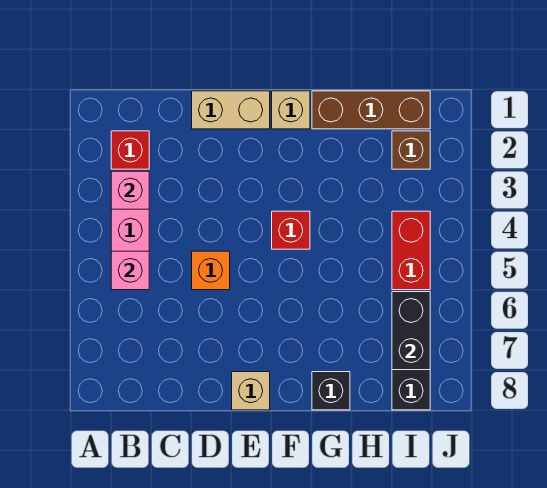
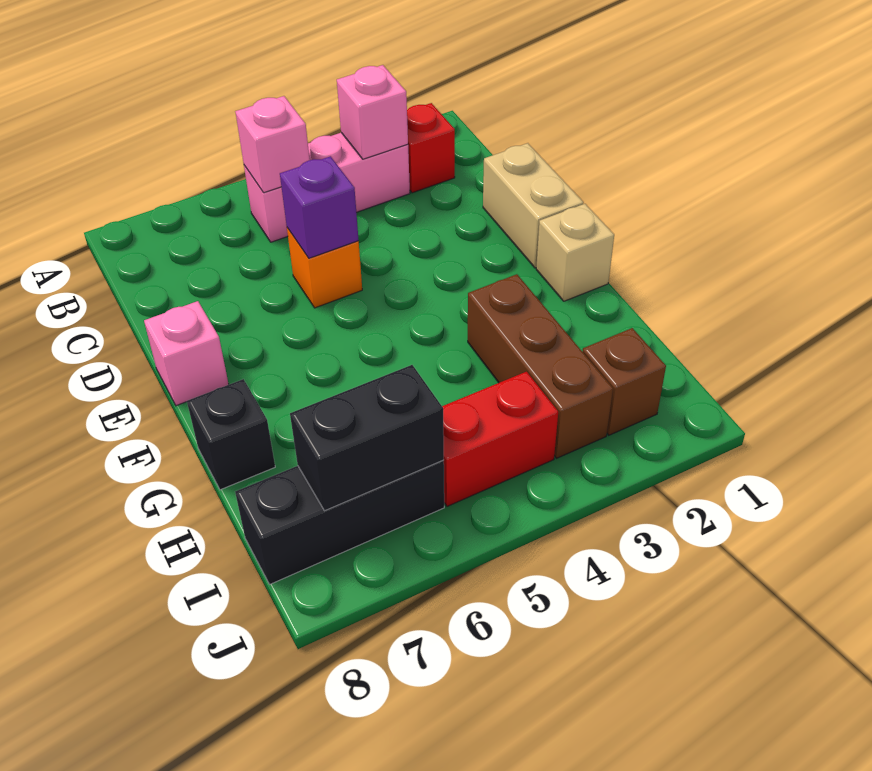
none -> purple 1x1 brick [280,156,359,258]
tan 1x1 brick [232,372,270,410] -> pink 1x1 brick [144,301,229,406]
red 1x1 brick [272,211,310,249] -> none
brown 1x3 brick [312,91,430,129] -> brown 1x3 brick moved to [468,274,613,458]

